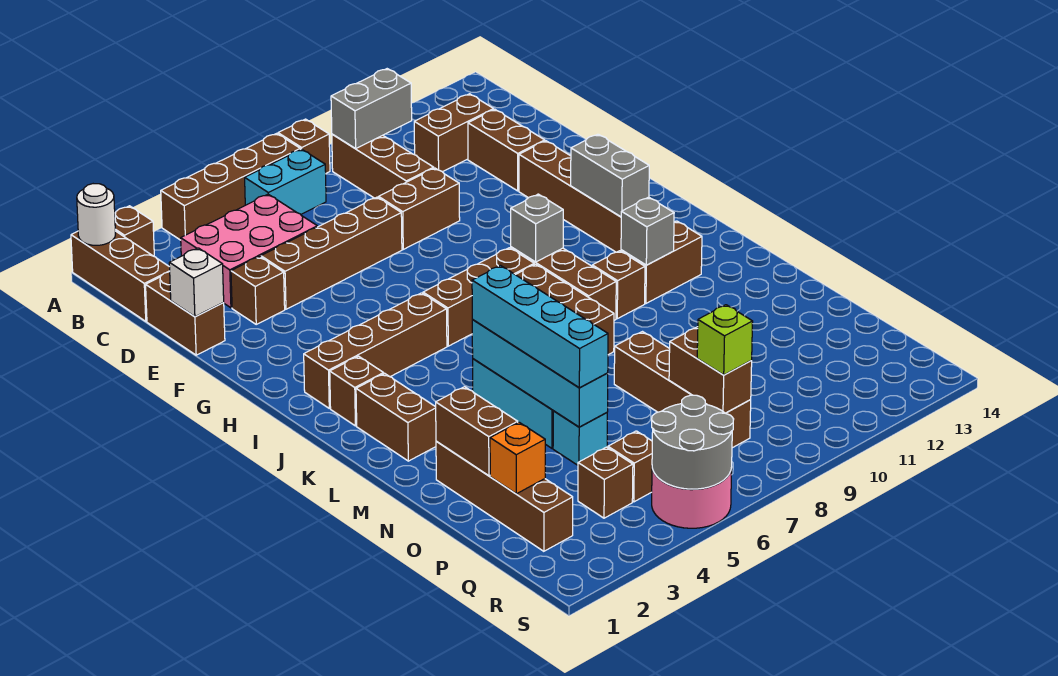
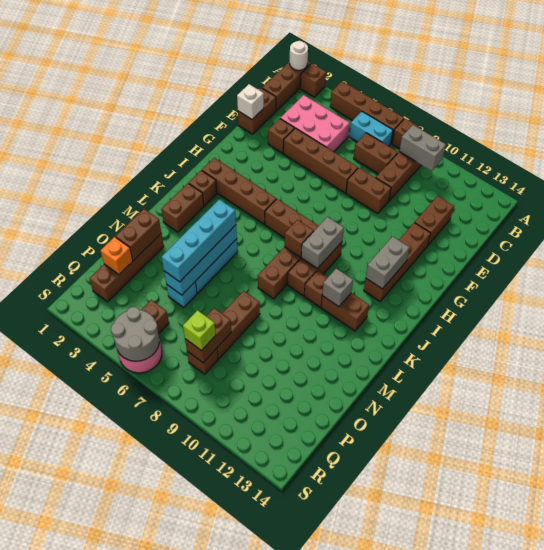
brown 1x2 brick [414,94,494,172] -> brown 1x2 brick moved to [354,133,398,174]
grey 1x1 brick [511,194,563,262] -> grey 1x2 brick [301,217,344,269]
brown 1x1 brick [578,447,633,518] -> brown 1x1 brick moved to [284,220,314,257]

